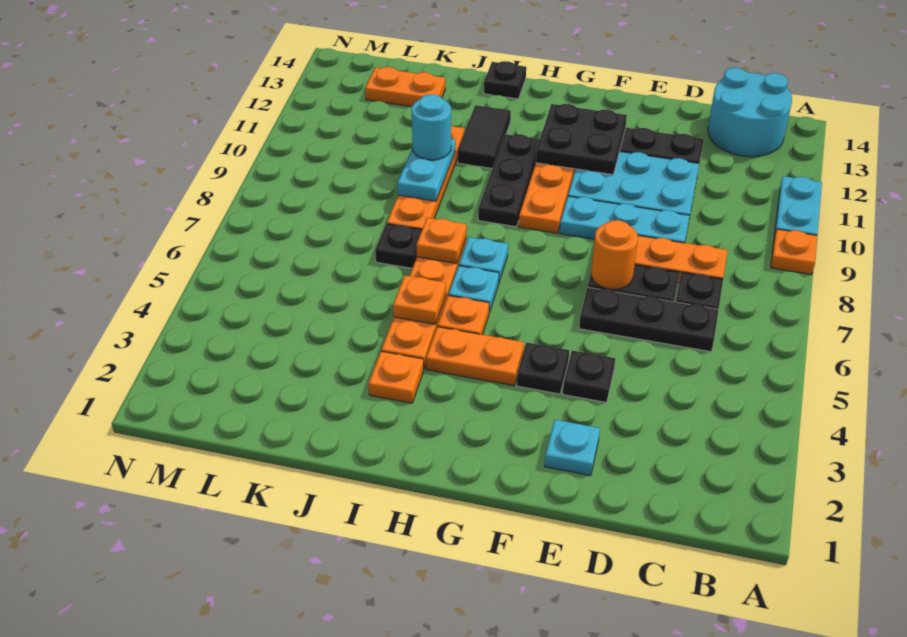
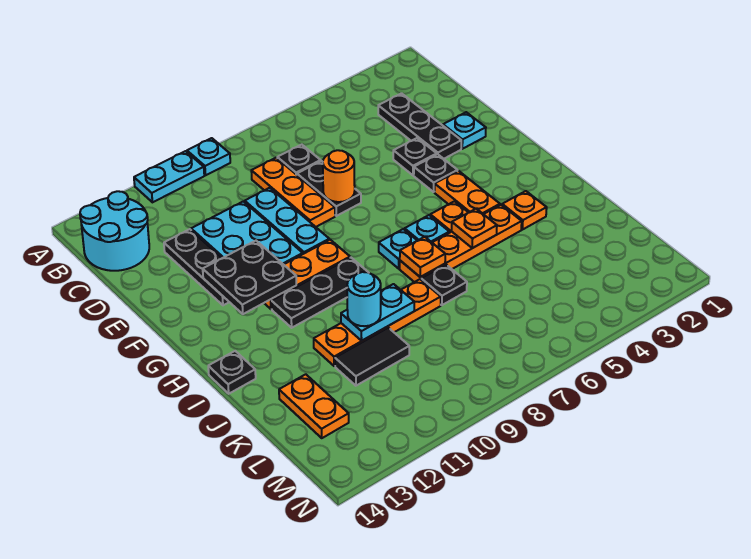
orange 1x1 plate [771,229,817,275] -> cyan 1x1 plate [187,138,230,175]
black 1x3 plate [579,287,719,352] -> black 1x3 plate moved to [378,93,461,159]
black 1x2 tile [458,105,511,168] -> black 1x2 tile moved to [335,328,409,386]

